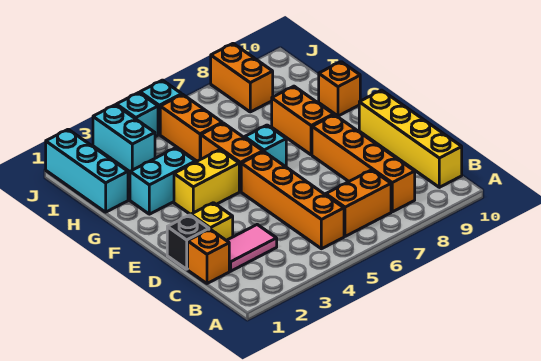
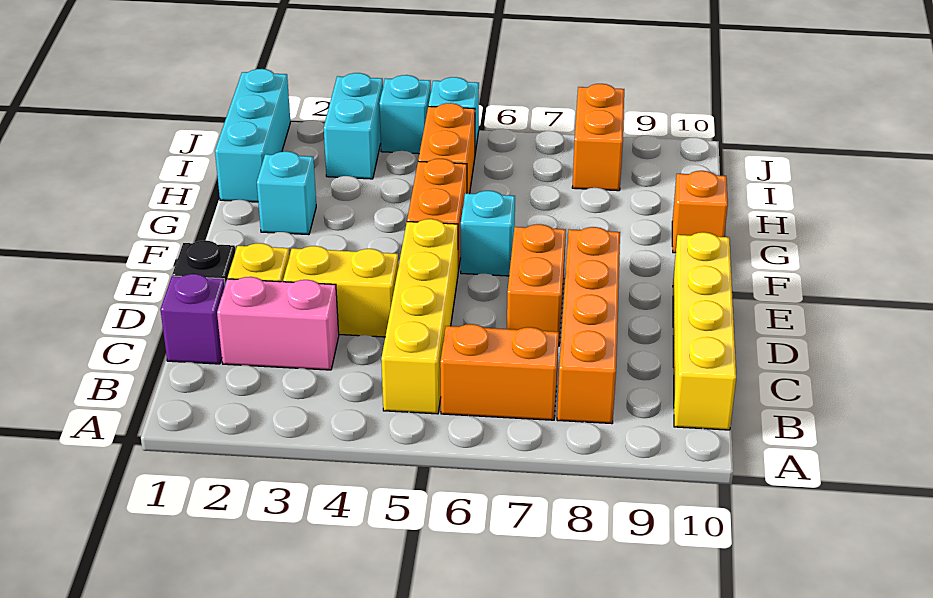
orange 1x4 brick [241,152,344,249] -> yellow 1x4 brick [381,219,458,414]
orange 1x1 brick [188,229,229,284] -> purple 1x1 brick [160,274,225,364]
pink 1x2 tile [226,225,277,271] -> pink 1x2 brick [217,277,339,370]
yellow 1x2 brick [174,150,239,214] -> yellow 1x2 brick moved to [283,246,399,337]
orange 1x2 brick [272,86,334,155] -> orange 1x2 brick moved to [507,224,566,346]
cyan 1x2 brick [130,148,195,214] -> cyan 1x1 brick [257,151,316,235]

